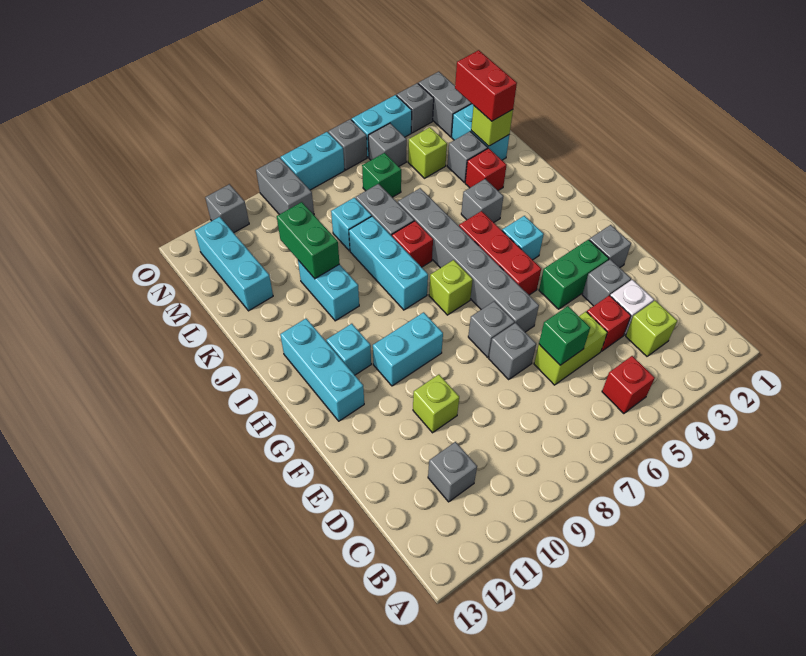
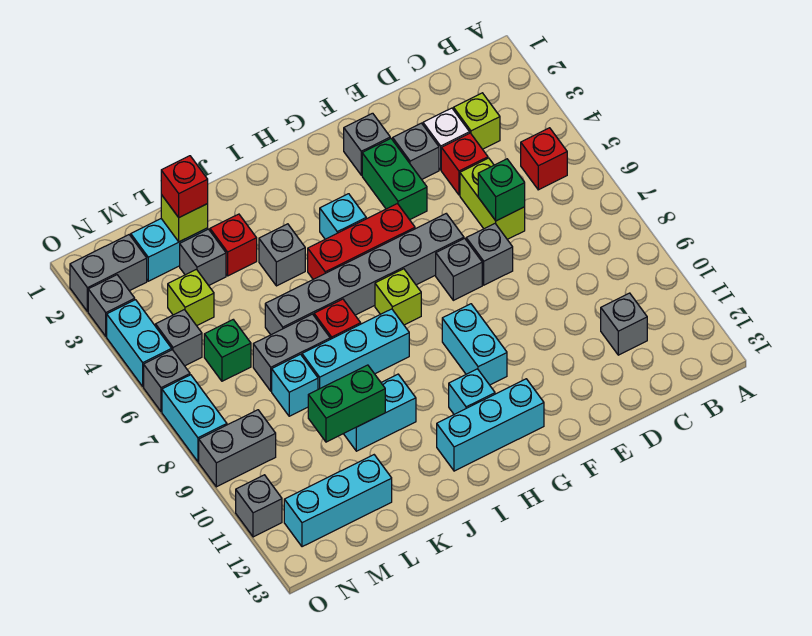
lime 1x1 brick [413,375,459,433] -> none
red 1x2 brick [455,50,517,121] -> red 1x1 brick [161,156,208,217]

